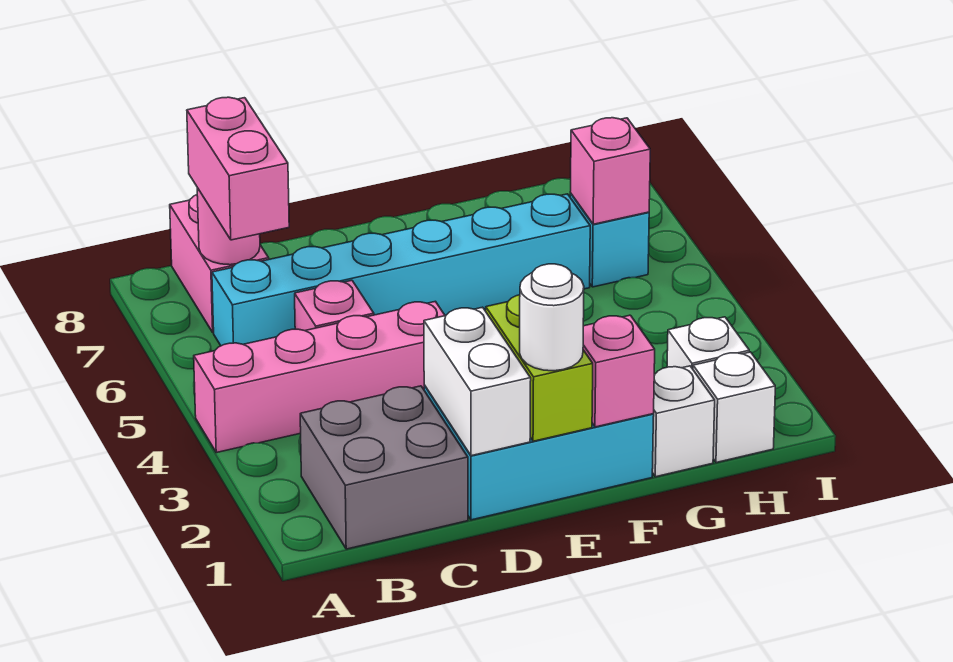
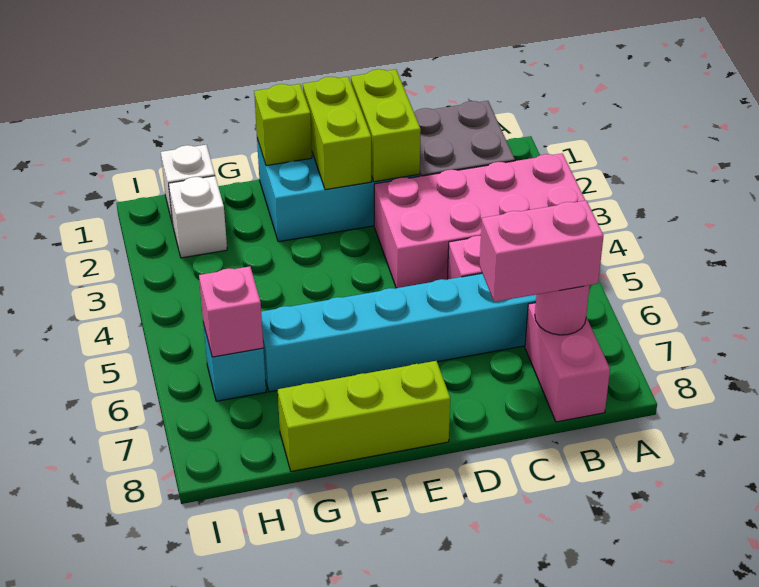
pink 1x4 brick [194,301,445,453] -> pink 2x4 brick [374,153,585,288]
pink 1x2 brick [187,97,289,240] -> pink 1x2 brick turned to [479,200,603,302]
white 1x2 brick [424,307,531,456] -> lime 1x2 brick [351,69,421,182]
white 1x1 round brick [520,264,584,371] -> none
none -> lime 1x3 brick [278,361,450,471]
pink 1x1 brick [583,315,655,427] -> lime 1x1 brick [254,84,312,166]
white 1x1 brick [652,366,715,477] -> none

